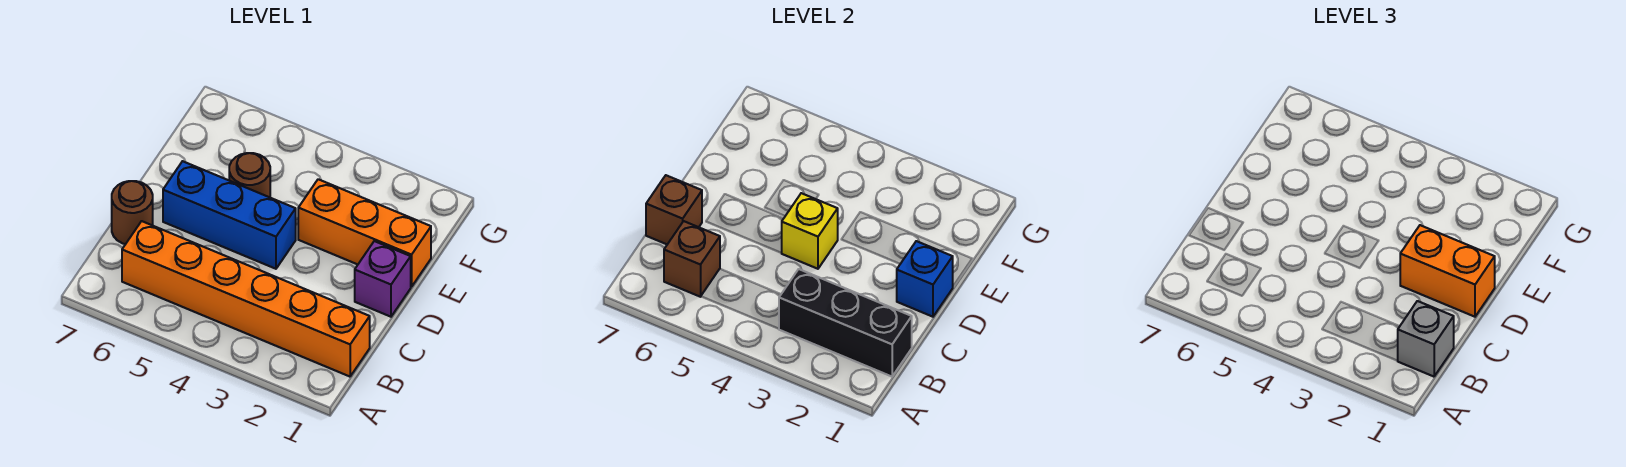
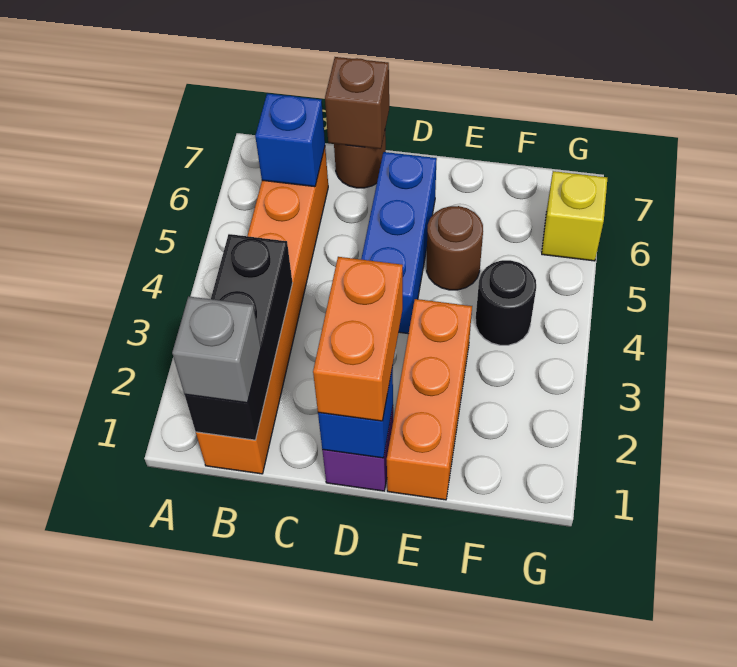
brown 1x1 brick [664,221,720,297] -> blue 1x1 brick [255,94,325,187]
yellow 1x1 brick [782,193,838,269] -> yellow 1x1 brick moved to [542,171,607,261]
none -> black 1x1 round brick [476,260,536,345]

